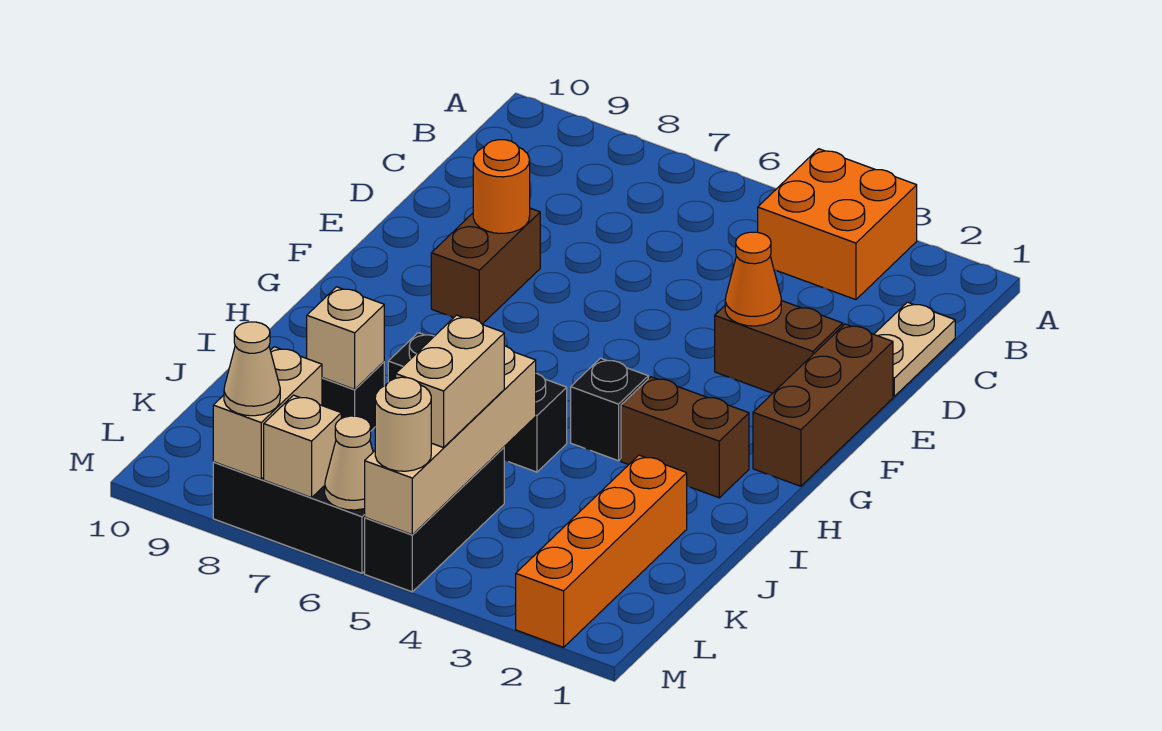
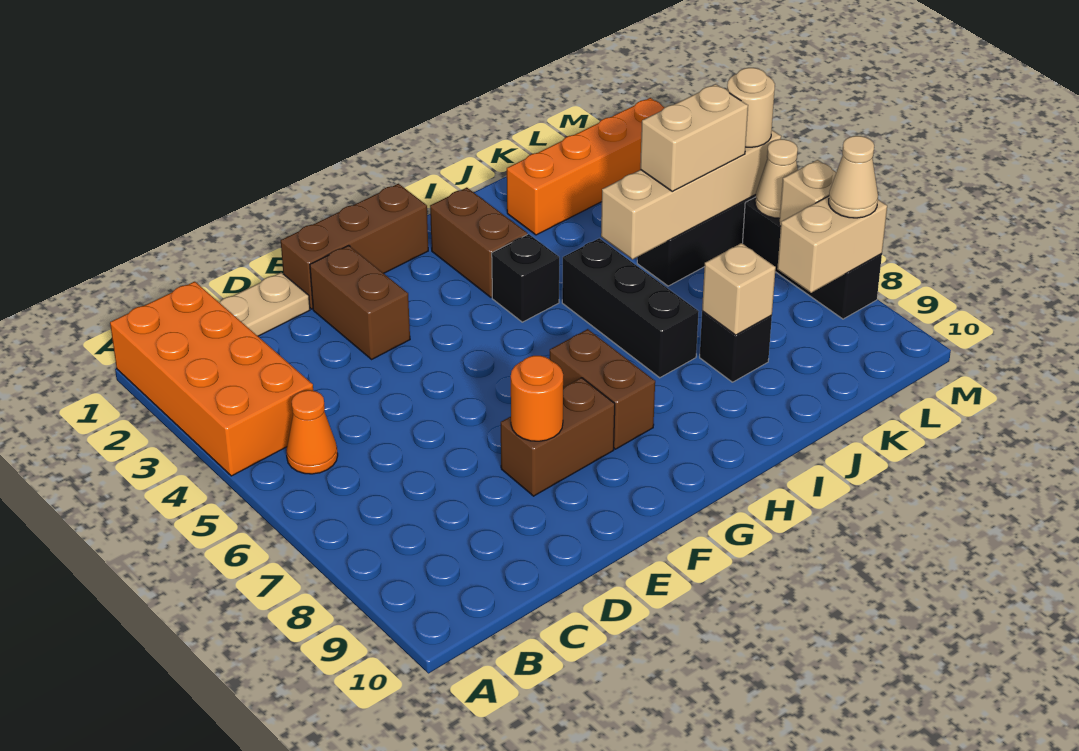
orange 2x2 brick [758,149,917,300] -> orange 2x4 brick [110,282,313,476]
orange 1x1 cone [725,232,781,326] -> orange 1x1 cone moved to [286,390,338,474]
none -> brown 1x2 brick [549,329,655,449]

